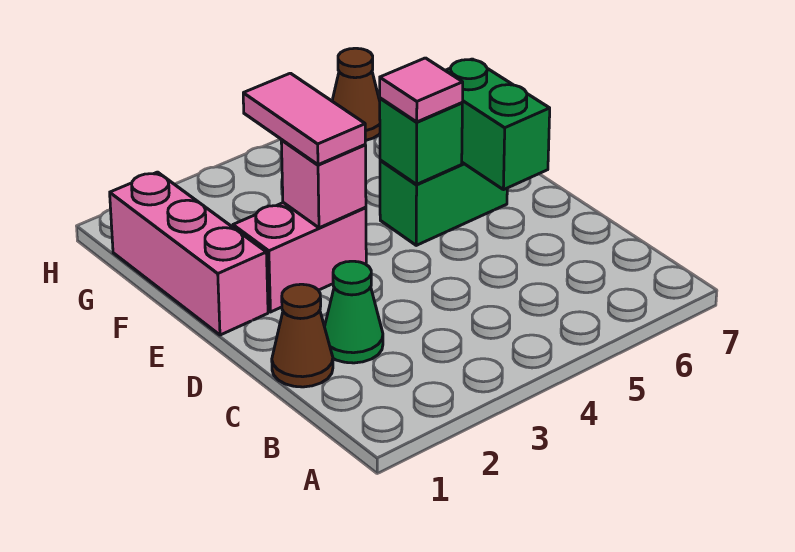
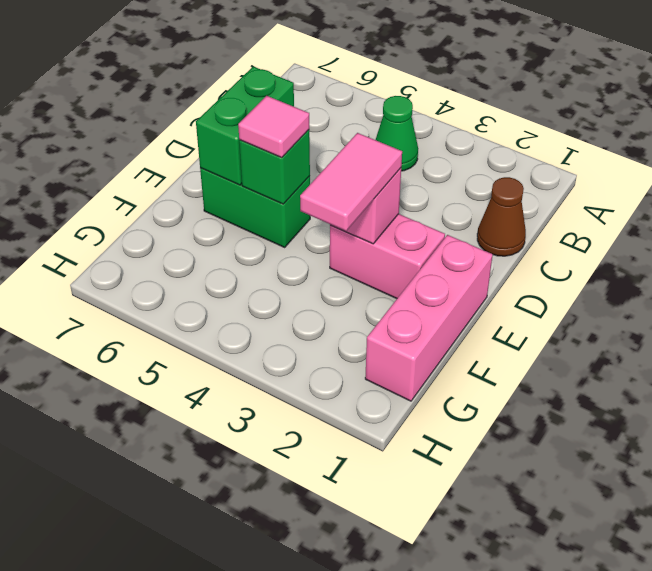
green 1x1 cone [325,261,383,363] -> green 1x1 cone moved to [376,96,418,171]
brown 1x1 cone [332,48,380,141] -> none

